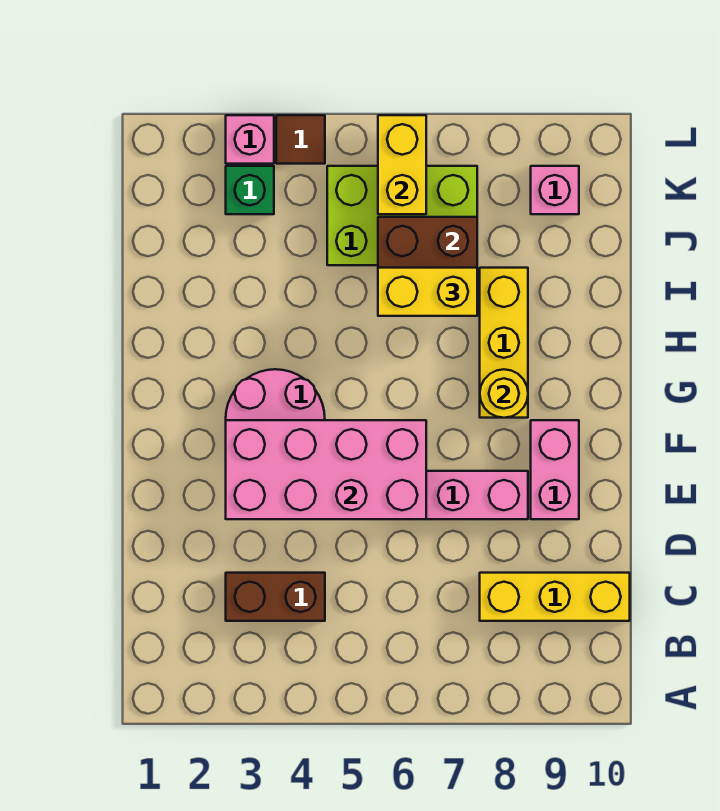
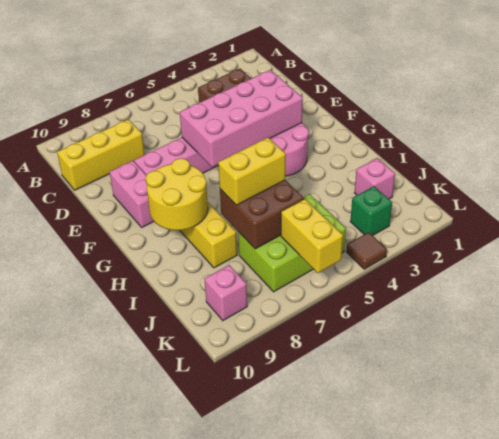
yellow 1x1 round brick [480,369,528,418] -> yellow 2x2 round brick [146,158,208,230]
pink 1x1 brick [226,115,274,164] -> pink 1x1 brick moved to [355,158,395,199]

